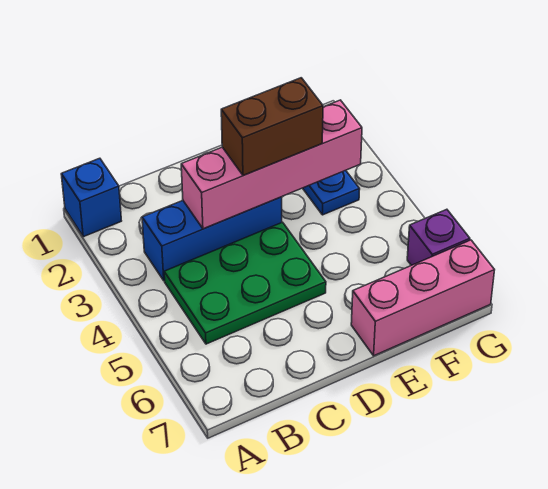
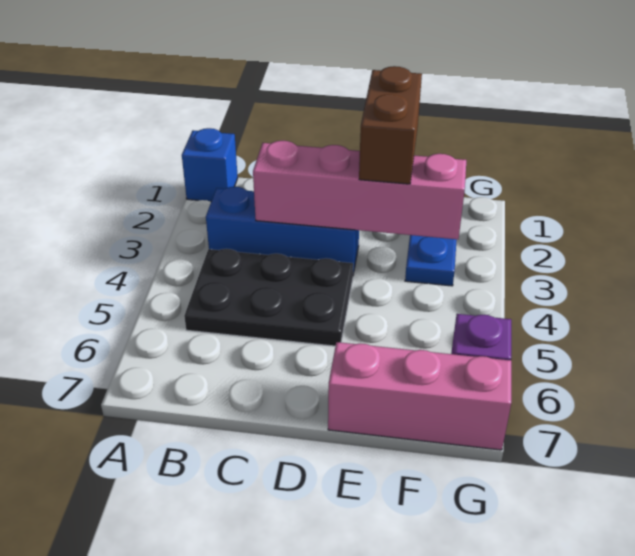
green 2x3 plate [164,222,326,344] -> black 2x3 plate [184,249,353,346]
brown 1x2 brick [221,78,323,176] -> brown 1x2 brick turned to [359,66,422,184]

